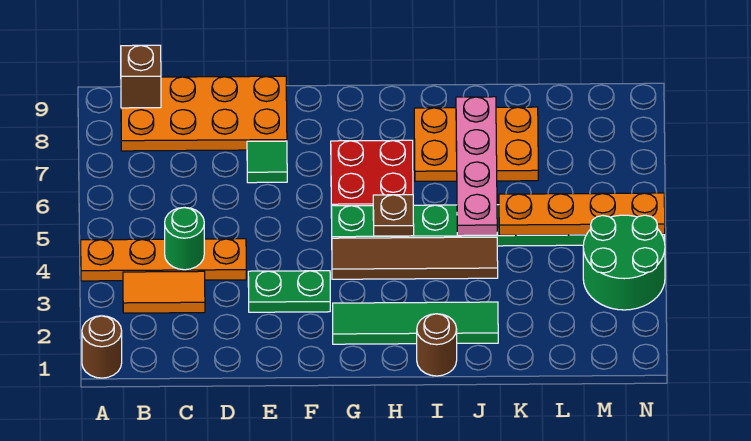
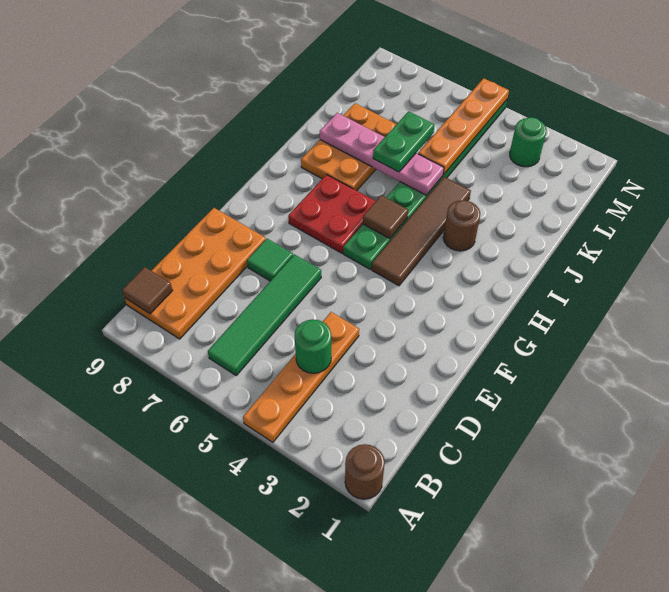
orange 1x2 tile [123,271,205,313] -> none
brown 1x1 brick [121,45,161,108] -> brown 1x1 tile [122,267,172,314]
green 1x2 plate [248,271,330,312] -> green 1x2 plate moved to [373,111,434,172]
green 1x4 tile [333,302,498,344] -> green 1x4 tile moved to [208,255,321,375]
brown 1x1 plate [373,195,414,236] -> brown 1x1 tile [363,195,408,239]
brown 1x1 round brick [417,314,457,376] -> brown 1x1 round brick moved to [443,200,480,251]
green 2x2 round brick [583,215,665,310] -> green 1x1 round brick [510,117,547,167]

